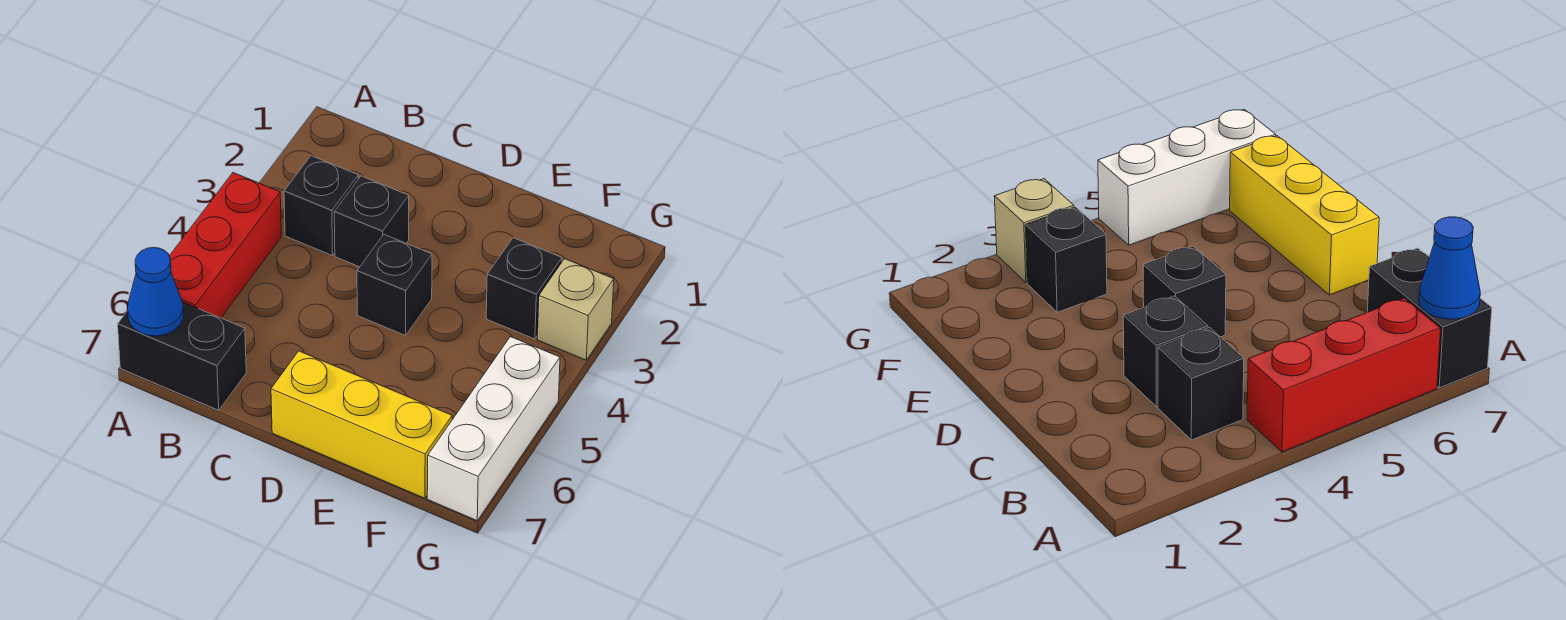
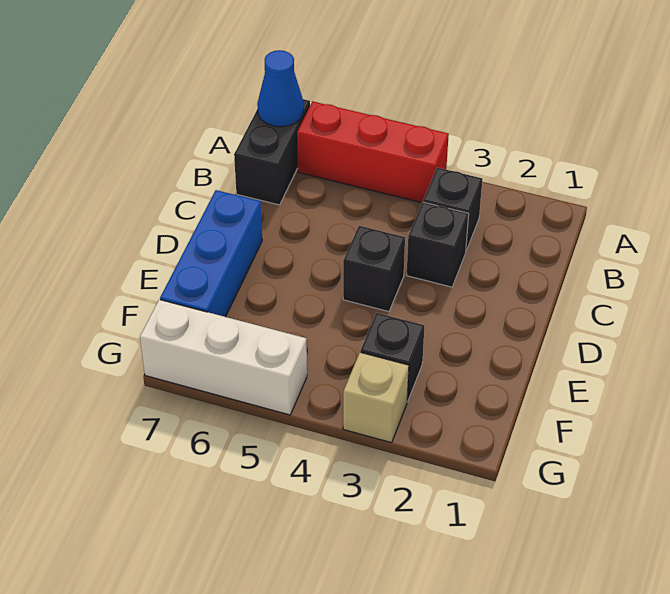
yellow 1x3 brick [271,351,452,498] -> blue 1x3 brick [160,190,262,317]

